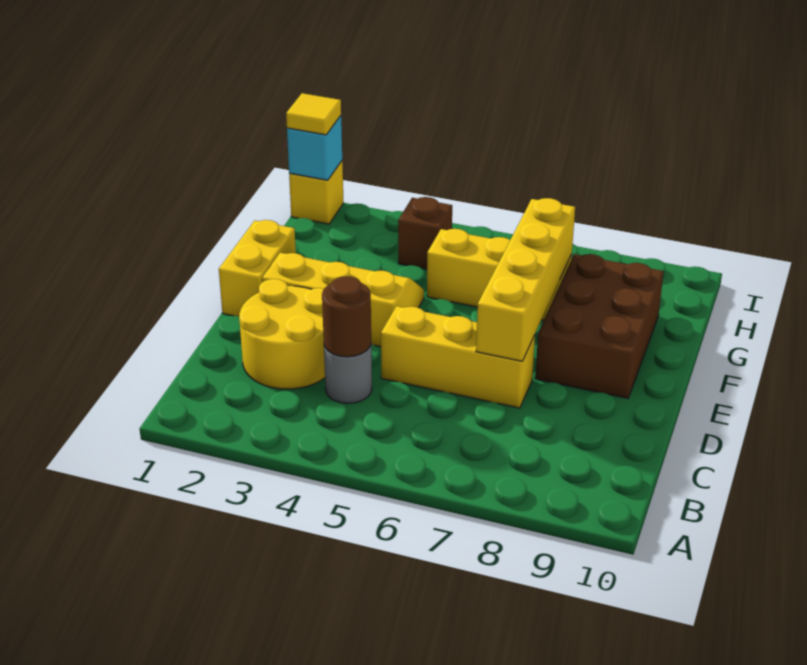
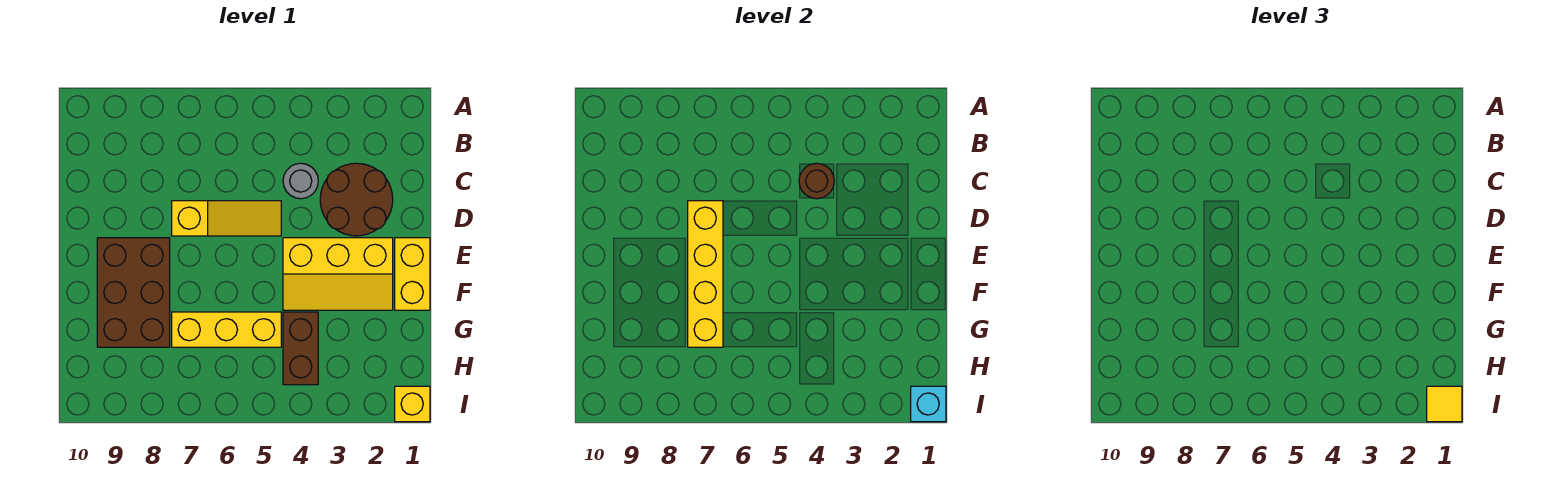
yellow 2x2 round brick [239,279,325,389] -> brown 2x2 round brick [320,163,393,236]
yellow 1x3 brick [381,306,535,408] -> yellow 1x3 slope [172,201,281,236]
brown 1x1 brick [398,197,452,269] -> brown 1x2 brick [283,312,318,385]

